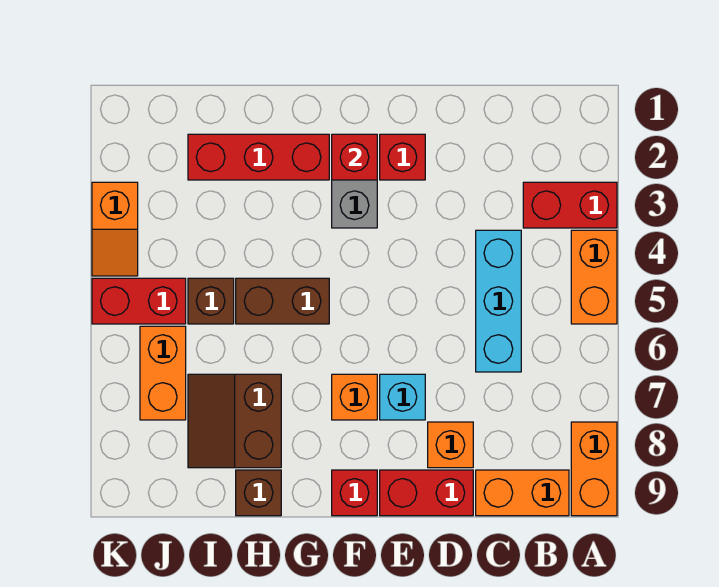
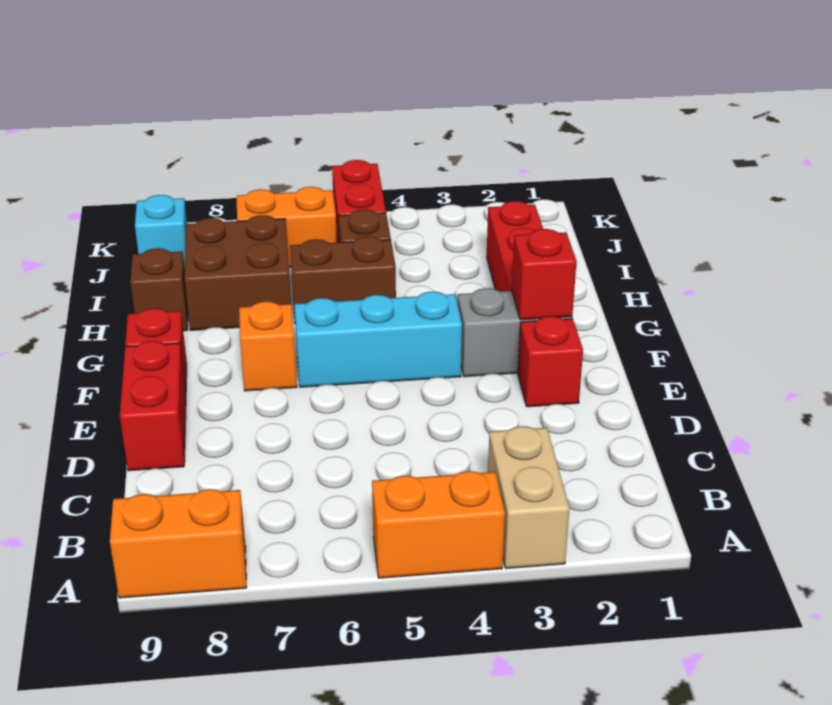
red 1x2 brick [523,182,617,228] -> tan 1x2 brick [488,426,570,569]
orange 1x2 brick [476,470,569,516] -> none
cyan 1x3 brick [476,230,521,372] -> cyan 1x3 brick moved to [294,292,462,387]
orange 1x1 brick [428,422,473,468] -> none
cyan 1x1 brick [380,374,425,420] -> cyan 1x1 brick moved to [135,195,187,267]
brown 1x2 brick [236,278,329,324] -> brown 1x2 brick turned to [290,236,396,324]
brown 2x2 slope [188,374,281,468] -> brown 2x2 brick [185,215,291,330]
orange 1x2 slope [92,182,138,276] -> none

